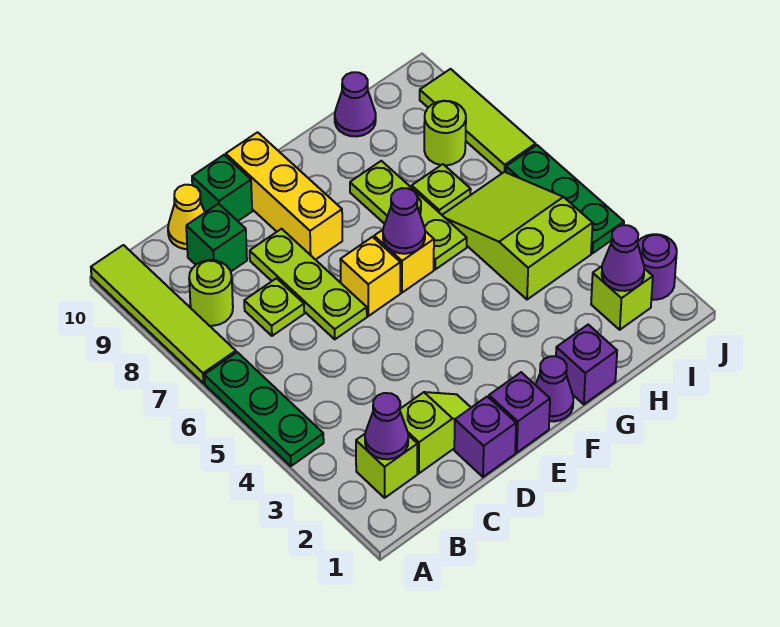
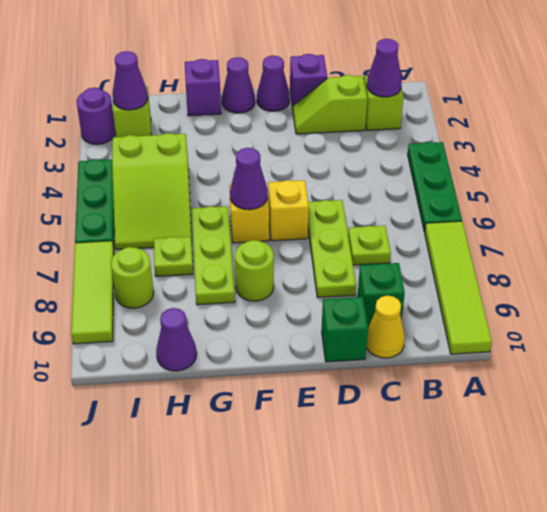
lime 1x1 round brick [189,260,233,326] -> lime 1x1 round brick moved to [235,240,274,301]
purple 1x1 brick [489,372,550,453] -> purple 1x1 cone [257,56,290,111]
yellow 1x3 brick [226,132,342,260] -> none

